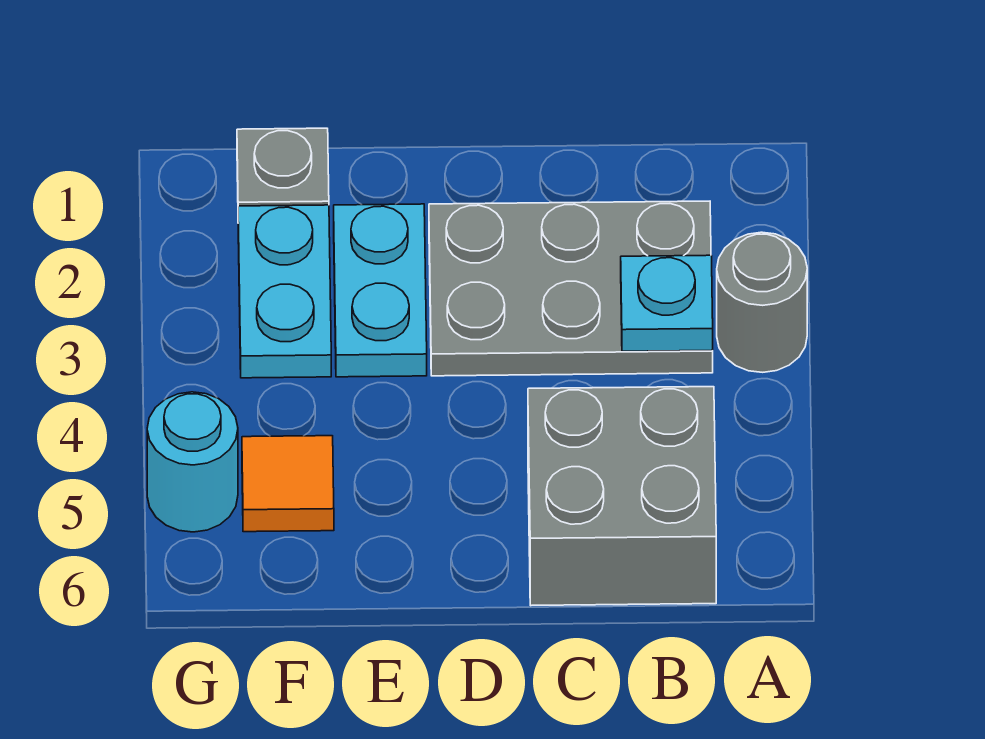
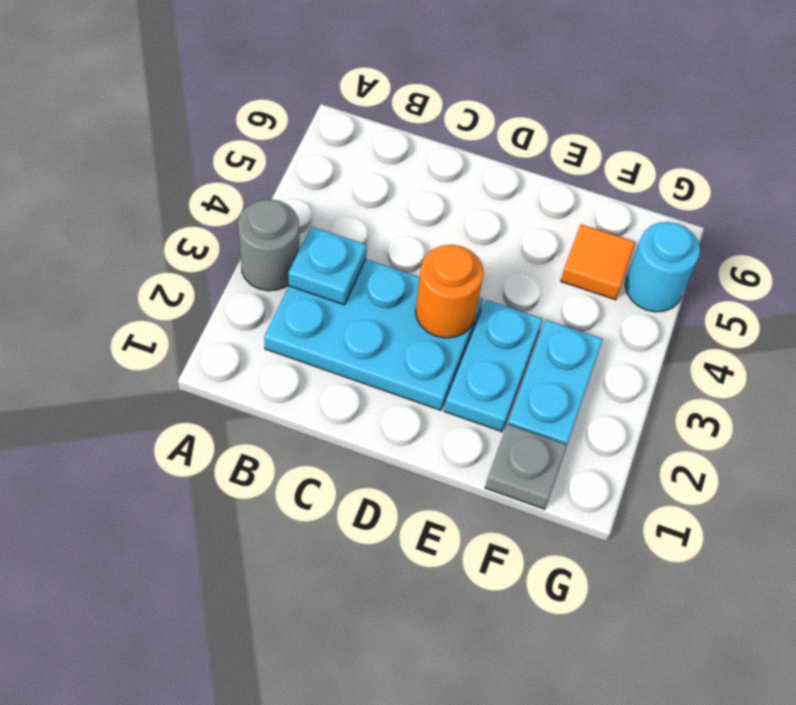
grey 2x3 plate [429,201,713,376] -> cyan 2x3 plate [264,259,483,410]
grey 2x2 brick [528,387,716,605] -> none
none -> orange 1x1 round brick [415,245,484,338]

